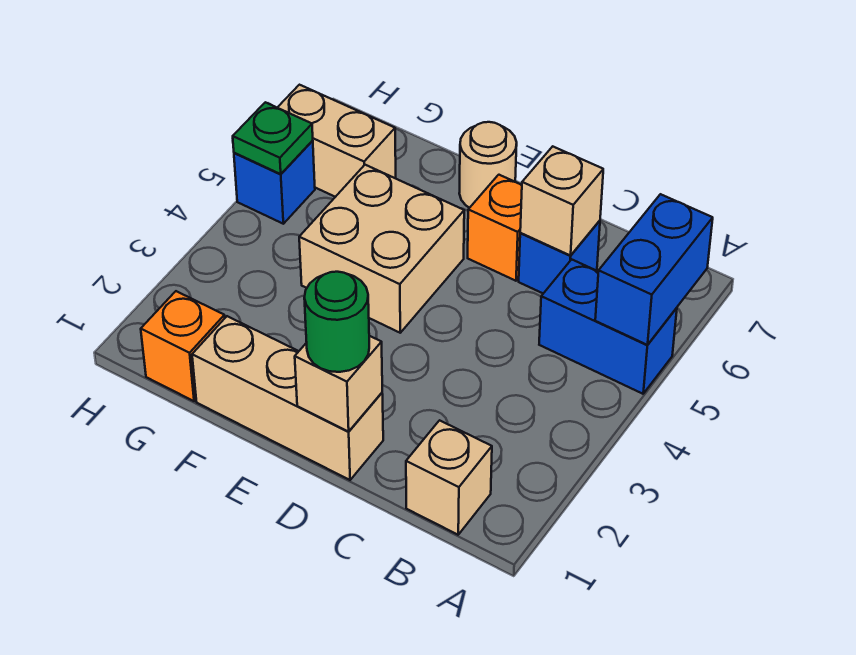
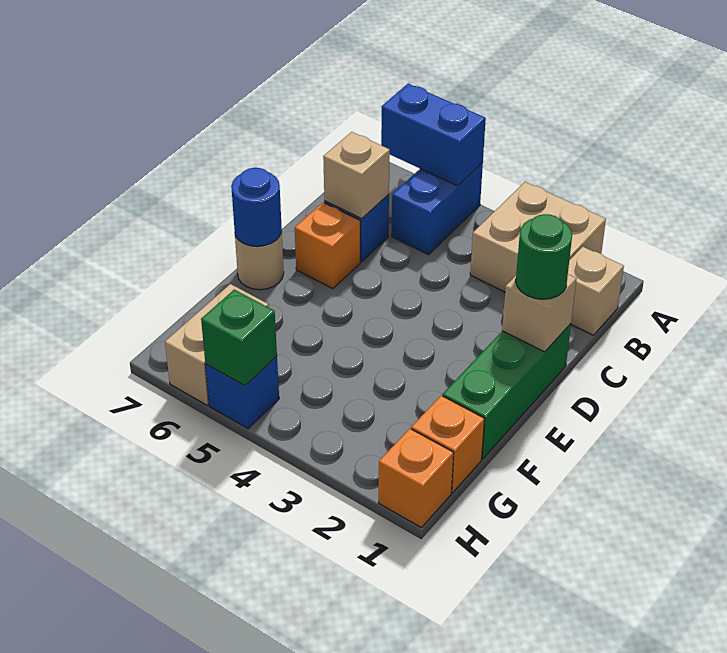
tan 1x3 brick [192,316,383,480] -> green 1x3 brick [443,324,571,459]
tan 2x2 brick [299,165,464,333] -> tan 2x2 brick moved to [470,182,606,292]
none -> blue 1x1 round brick [231,168,282,247]
none -> orange 1x1 brick [379,429,454,527]
green 1x1 plate [233,102,313,174] -> green 1x1 brick [201,289,277,386]

